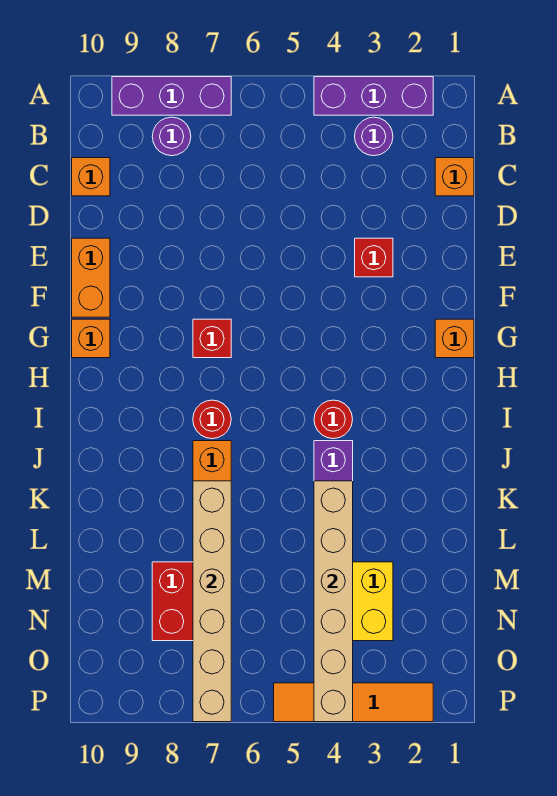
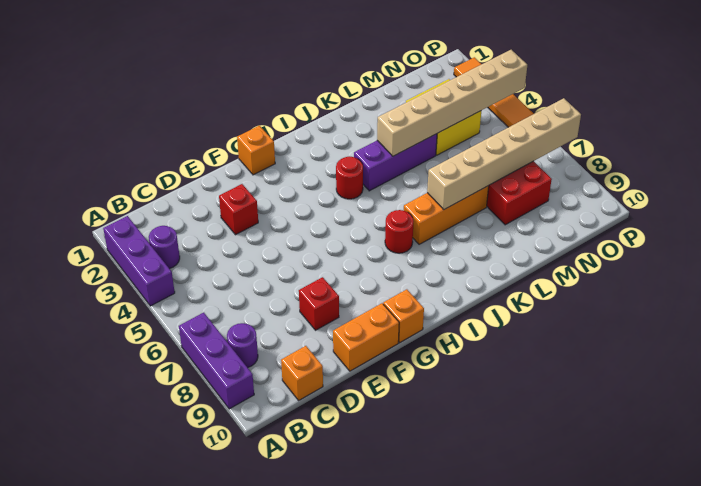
orange 1x1 brick [435,158,474,196] -> none
red 1x1 brick [193,319,231,358] -> red 1x1 brick moved to [299,277,339,330]

